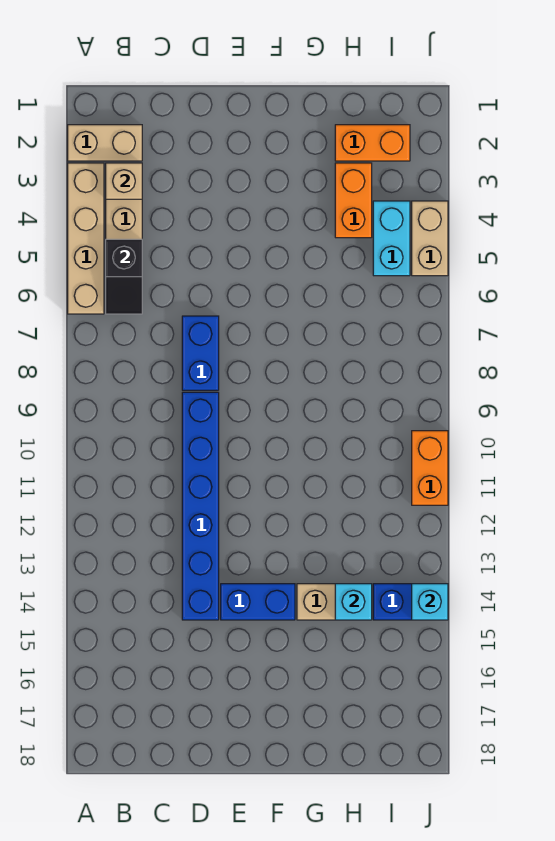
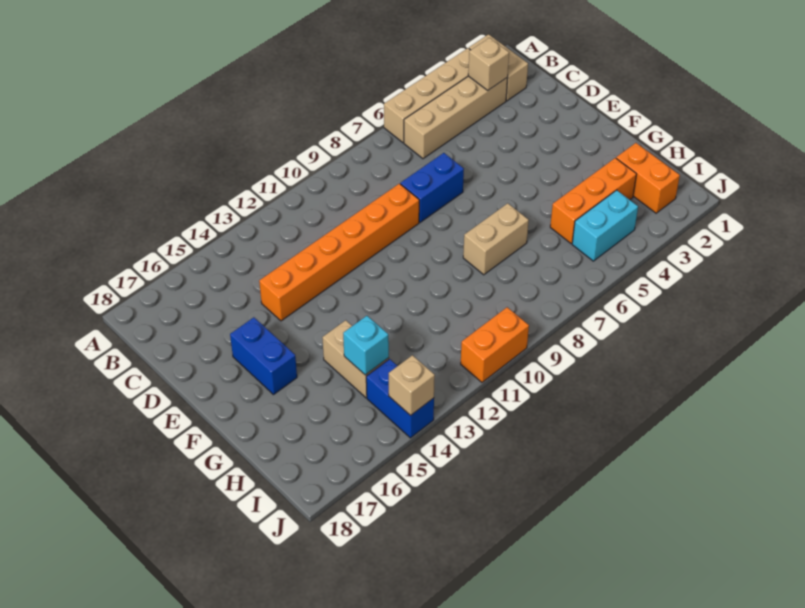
black 1x2 slope [106,239,142,314] -> none
blue 1x6 brick [182,392,219,620] -> orange 1x6 brick [259,184,419,321]
blue 1x2 brick [221,584,295,620] -> blue 1x2 brick moved to [230,317,297,395]
orange 1x2 brick [335,163,372,238] -> orange 1x3 brick [550,158,636,243]
tan 1x2 brick [412,201,448,276] -> tan 1x2 brick moved to [463,203,529,275]
cyan 1x1 brick [412,584,448,620] -> tan 1x1 brick [389,355,435,416]

